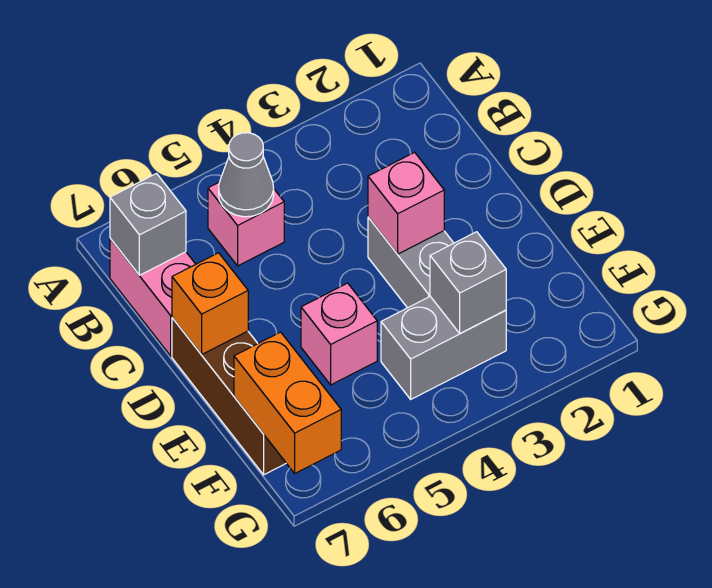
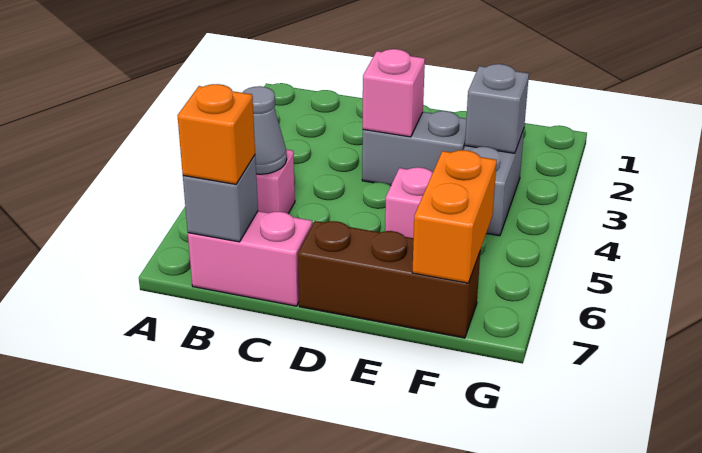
orange 1x1 brick [172,253,248,355] -> orange 1x1 brick moved to [178,84,255,184]
orange 1x2 brick [234,332,341,473] -> orange 1x2 brick turned to [412,150,497,283]

